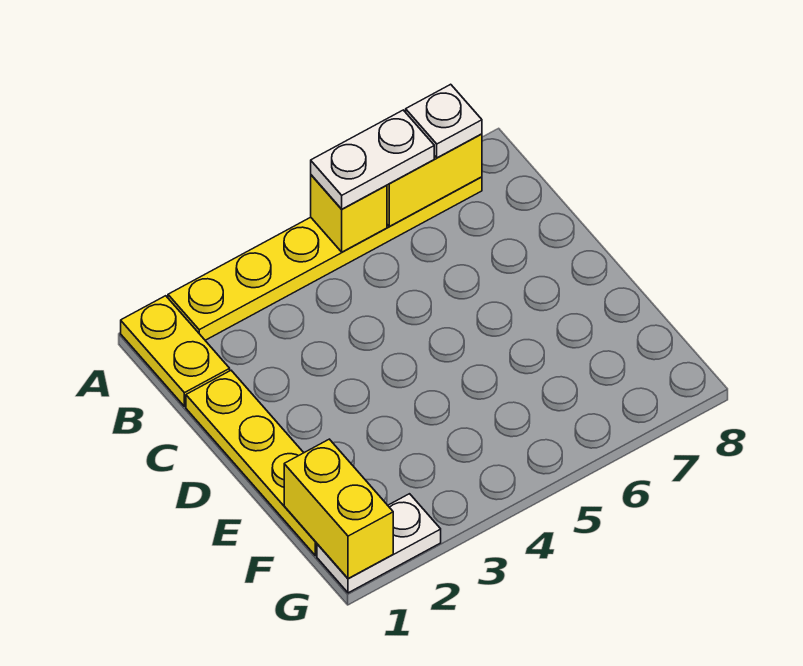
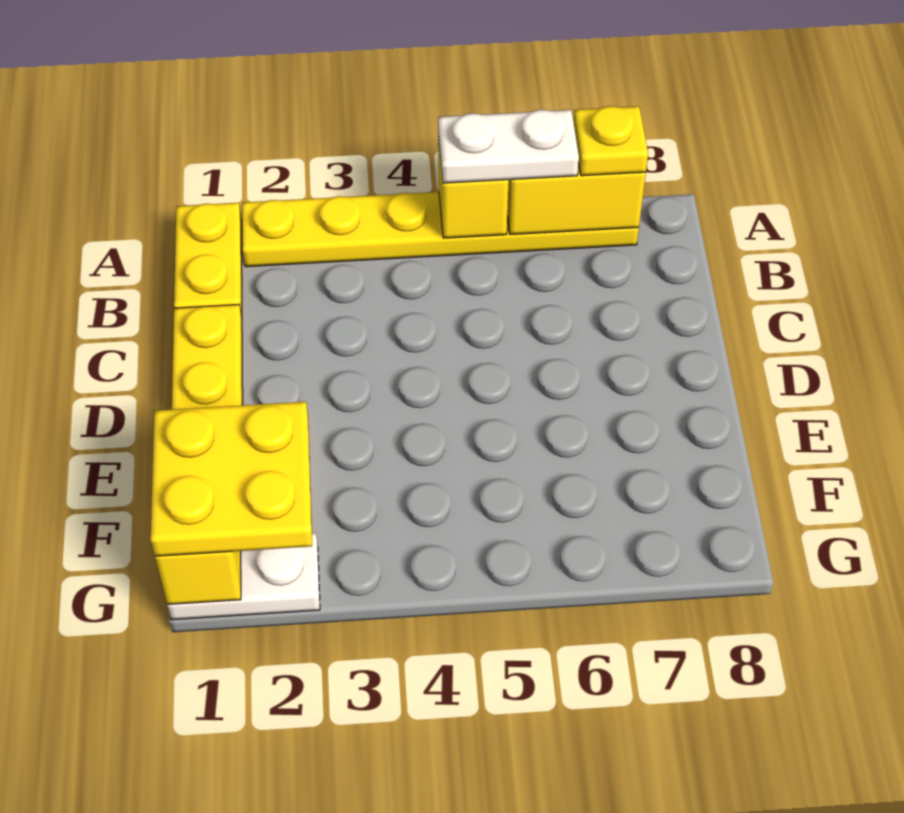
white 1x1 plate [406,84,482,158] -> yellow 1x1 plate [574,106,648,176]
none -> yellow 2x2 plate [151,402,312,556]

